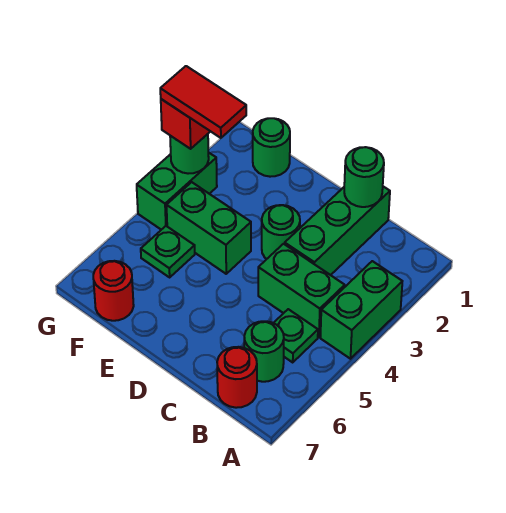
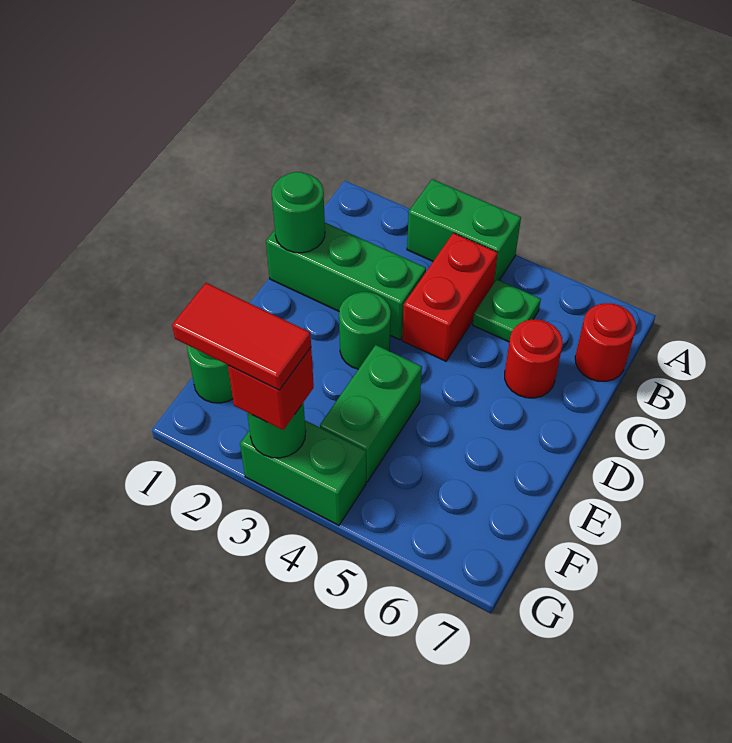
green 1x2 brick [258,244,345,337] -> red 1x2 brick [402,233,498,361]
green 1x1 round brick [244,321,284,382] -> none
red 1x2 tile [160,66,246,138] -> red 1x2 tile turned to [172,283,311,390]
green 1x1 plate [141,226,195,277] -> none
red 1x1 round brick [93,261,134,321] -> red 1x1 round brick moved to [505,319,563,398]

